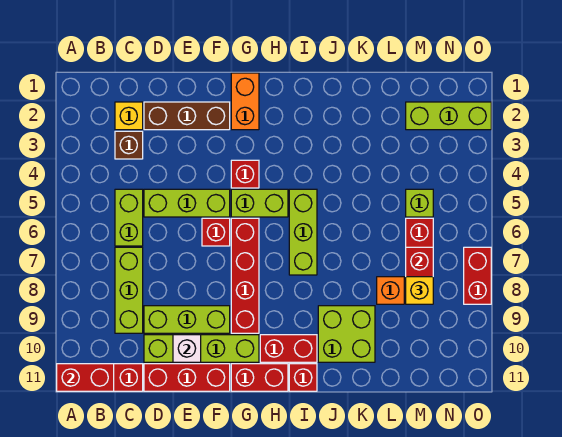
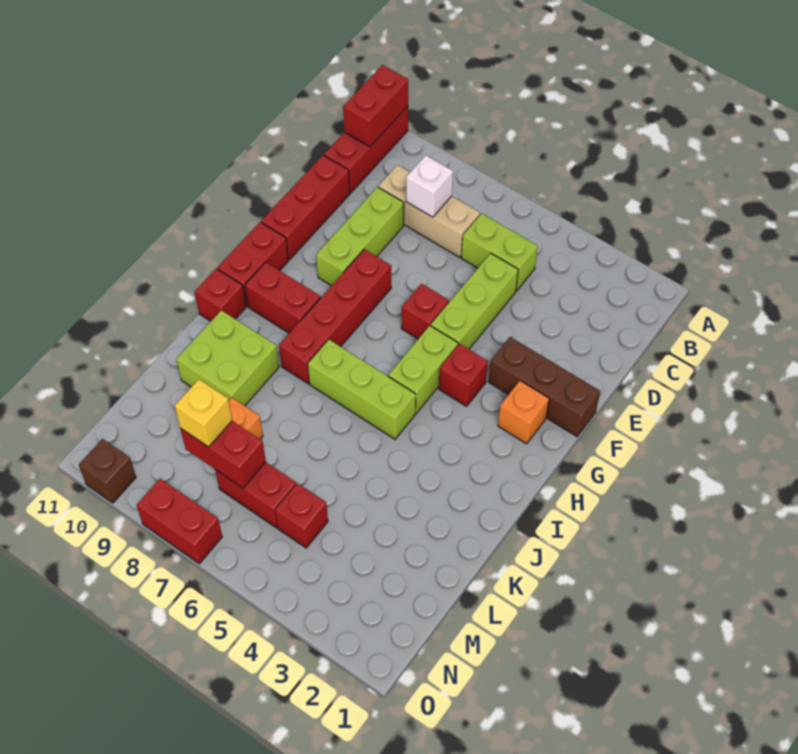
yellow 1x1 brick [115,102,143,130] -> none
brown 1x1 brick [115,131,143,159] -> brown 1x1 brick moved to [79,439,136,503]
lime 1x3 brick [115,247,143,333] -> tan 1x3 brick [378,165,480,257]
brown 1x3 brick [144,102,230,130] -> brown 1x3 brick turned to [488,337,600,436]
lime 1x4 brick [144,335,259,362] -> none
white 1x1 brick [173,335,201,362] -> white 1x1 brick moved to [406,156,453,217]
orange 1x2 brick [231,73,259,130] -> orange 1x1 brick [498,381,549,444]
red 1x4 brick [231,218,259,333] -> red 1x4 brick turned to [279,249,391,384]
red 1x2 brick [260,335,317,362] -> red 1x2 brick turned to [245,262,321,333]
lime 1x3 brick [406,102,491,130] -> none
lime 1x1 brick [406,189,433,217] -> red 1x1 brick [275,483,328,548]

